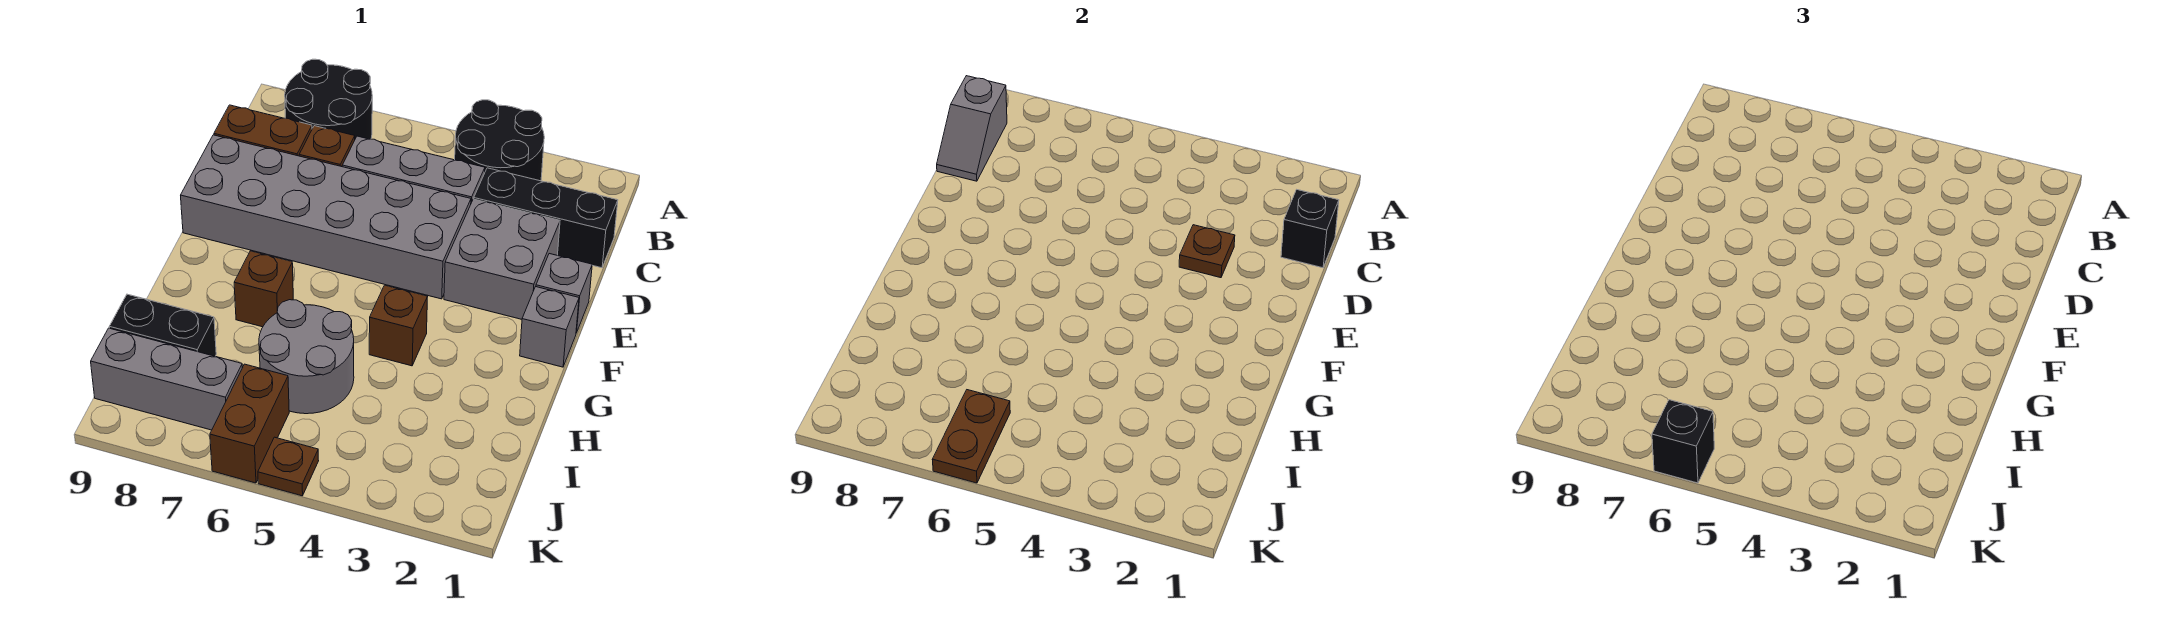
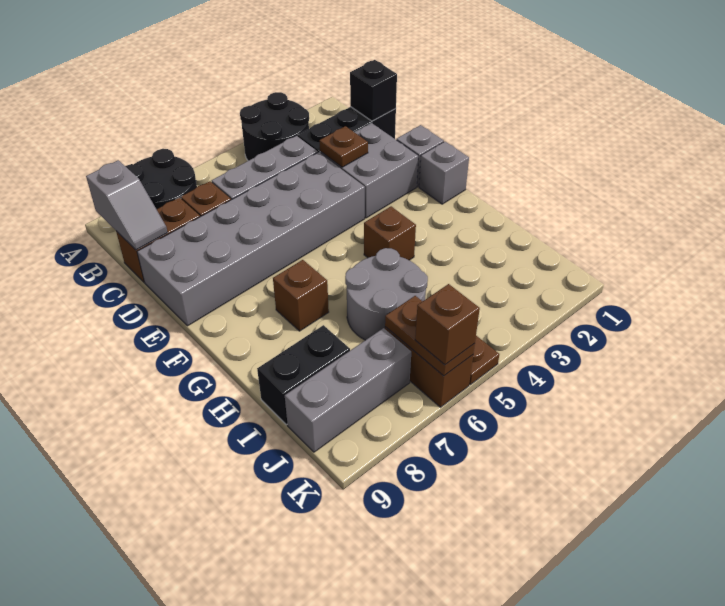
black 1x1 brick [1652,400,1714,483] -> brown 1x1 brick [415,284,480,365]

